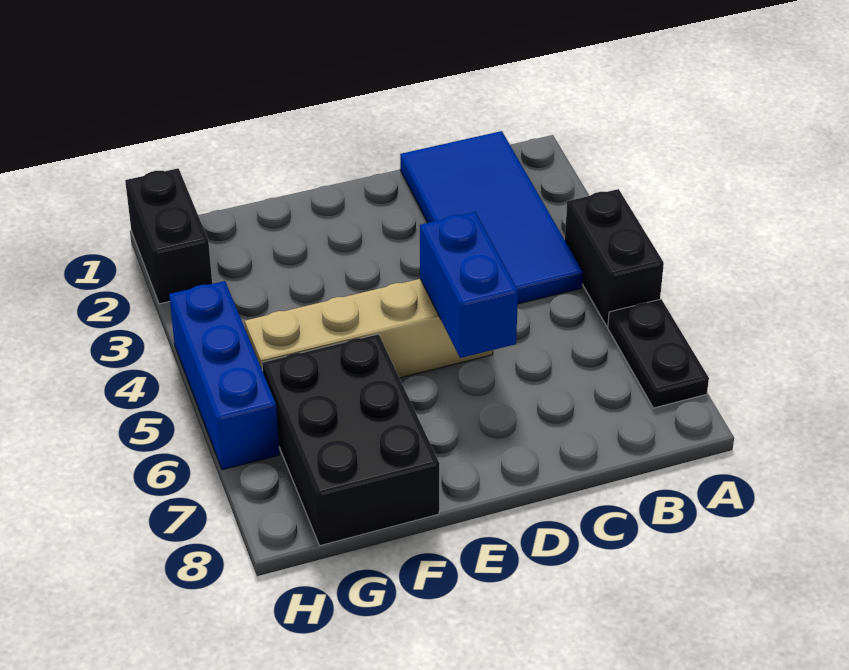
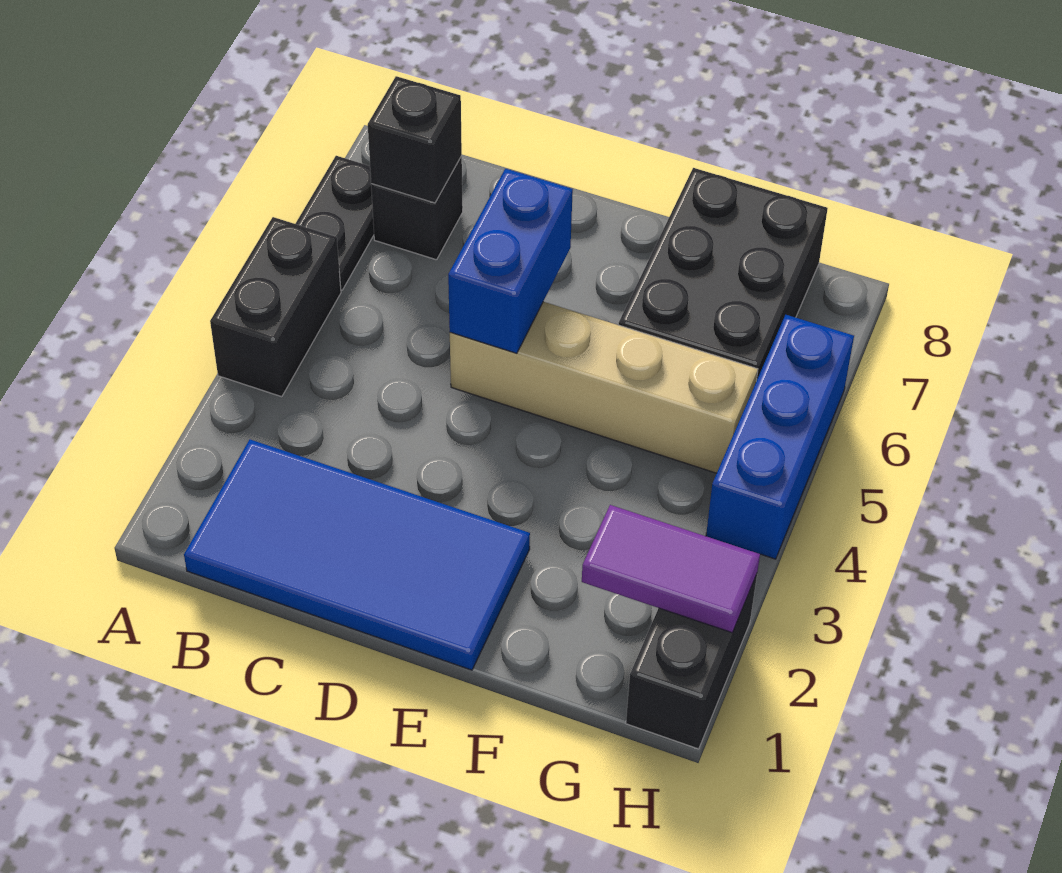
blue 2x4 tile [400,131,583,304] -> blue 2x4 tile turned to [184,440,530,670]
none -> black 1x1 brick [371,156,463,260]
none -> black 1x1 brick [368,76,462,203]
none -> purple 1x2 tile [582,505,760,633]

